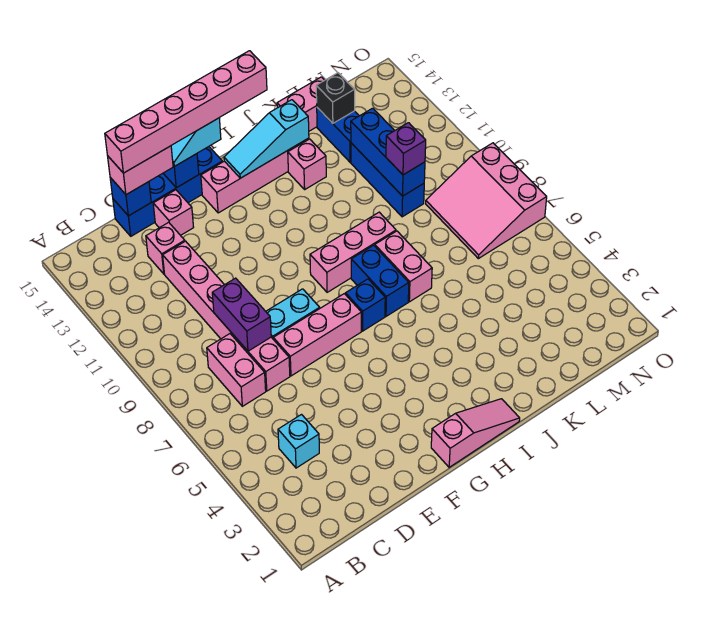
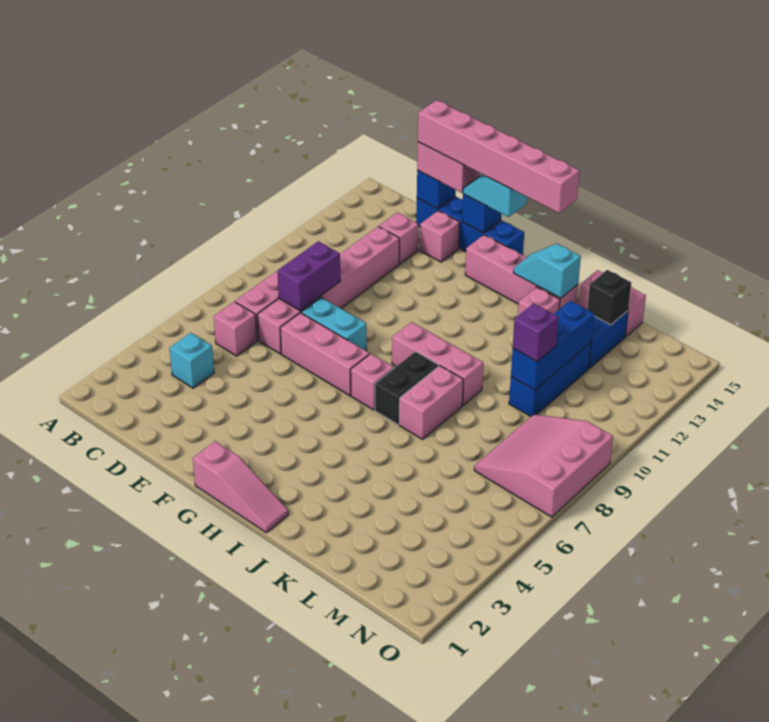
none -> pink 1x1 brick [214,302,257,356]
blue 1x1 brick [345,279,385,331] -> pink 1x1 brick [351,354,394,410]
cyan 1x3 slope [224,100,309,178] -> cyan 1x2 slope [514,244,581,298]
blue 1x2 brick [351,245,409,316] -> black 1x2 brick [375,352,439,425]

